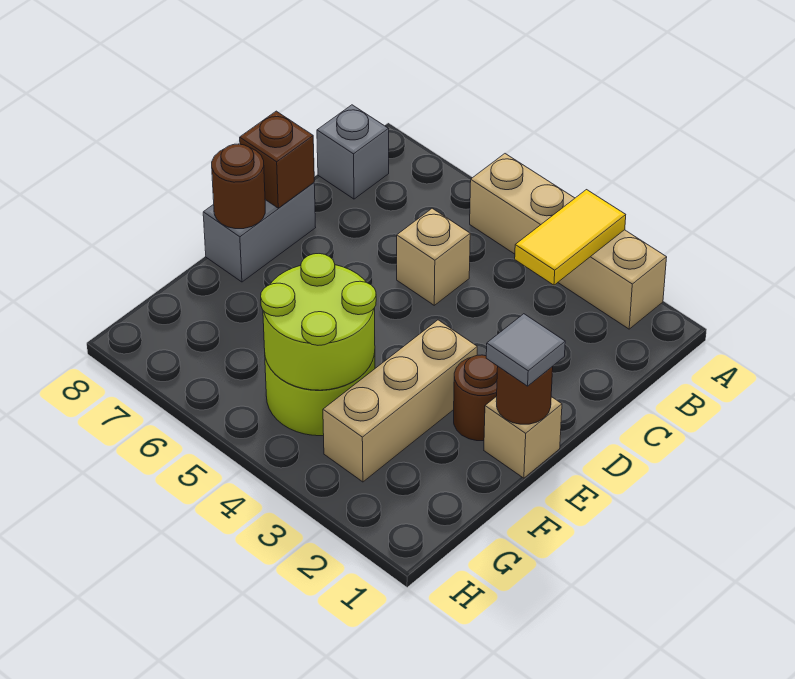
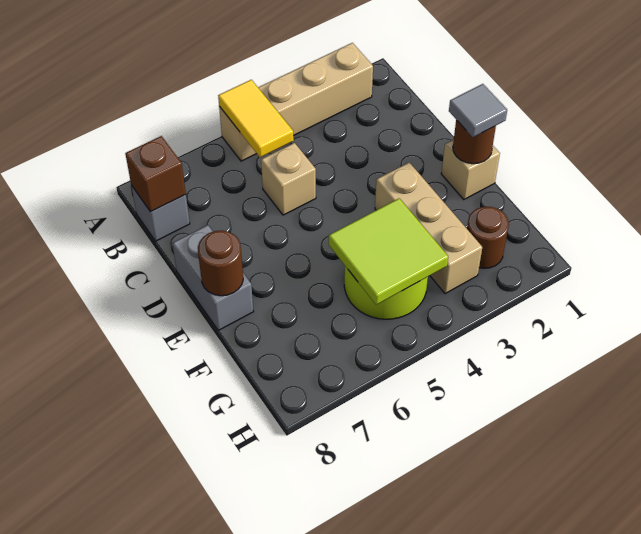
yellow 1x2 tile [515,190,626,285] -> yellow 1x2 tile moved to [218,80,294,157]
brown 1x1 brick [240,111,314,208] -> brown 1x1 brick moved to [125,136,186,212]
brown 1x1 round brick [454,355,498,441] -> brown 1x1 round brick moved to [467,207,509,268]
lime 2x2 round brick [261,254,376,390] -> lime 2x2 tile [329,198,448,305]

